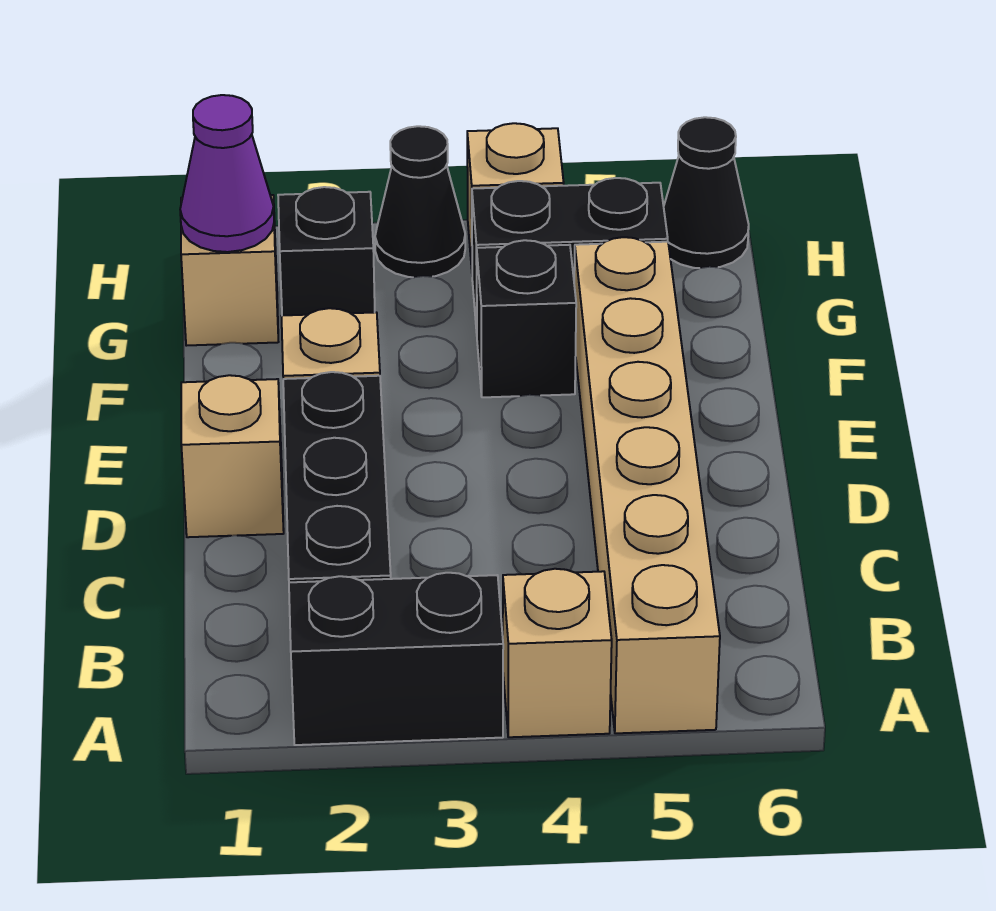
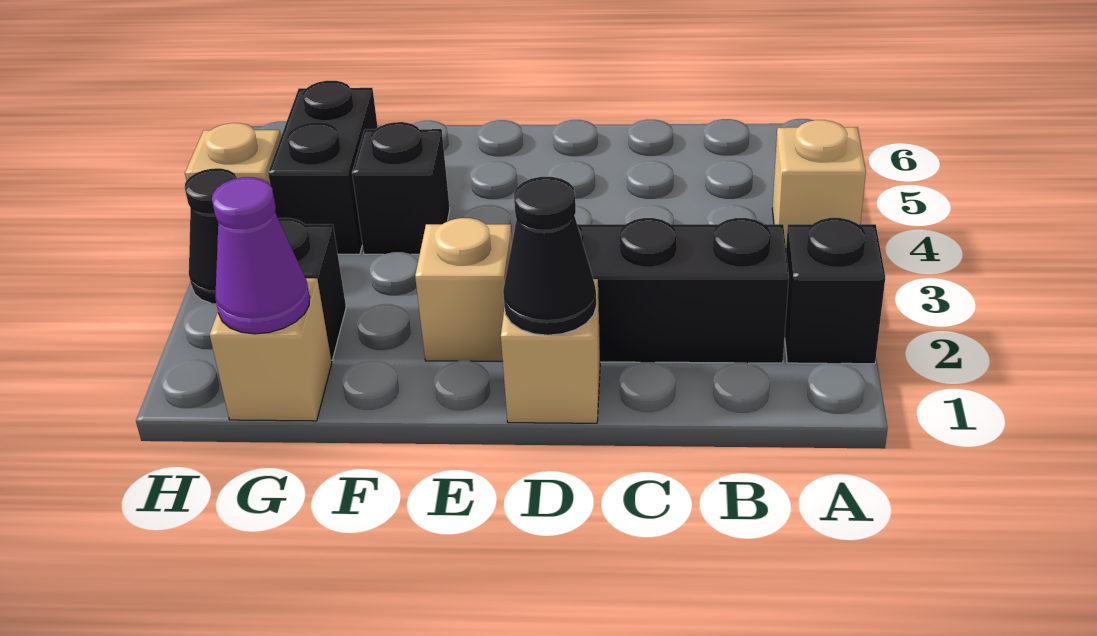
black 1x2 brick [289,573,503,745] -> black 1x1 brick [785,218,885,364]
tan 1x6 brick [574,237,720,733] -> none
black 1x1 cone [664,117,749,268] -> black 1x1 cone moved to [503,176,596,335]

